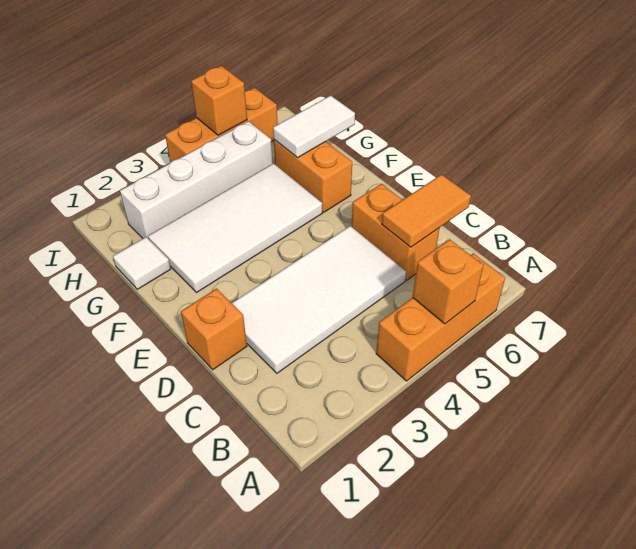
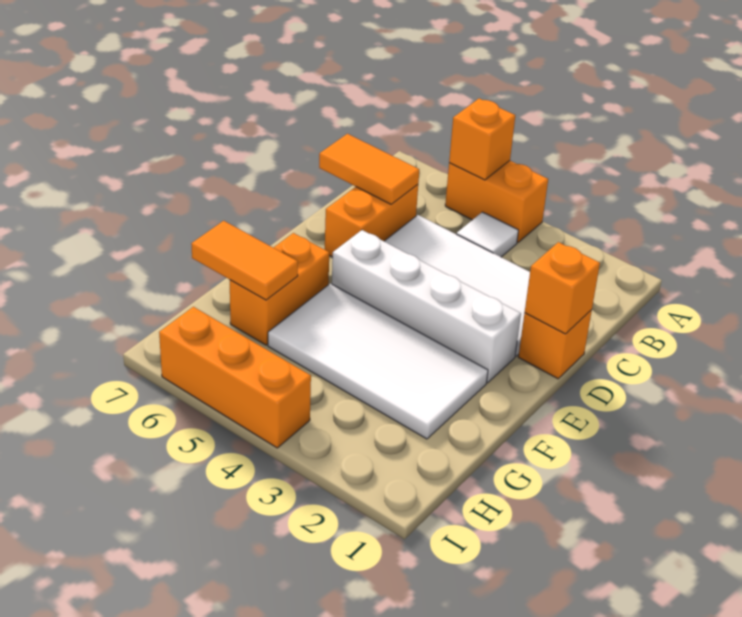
orange 1x3 brick [376,253,505,381] -> orange 1x2 brick [445,161,548,243]
white 1x1 tile [113,237,171,289] -> white 1x1 tile moved to [457,212,518,257]
white 1x2 tile [273,96,355,158] -> orange 1x2 tile [191,221,298,300]
white 1x4 brick [120,121,273,239] -> white 1x4 brick moved to [332,230,521,383]
orange 1x1 brick [191,66,247,135] -> orange 1x1 brick moved to [525,242,600,334]

